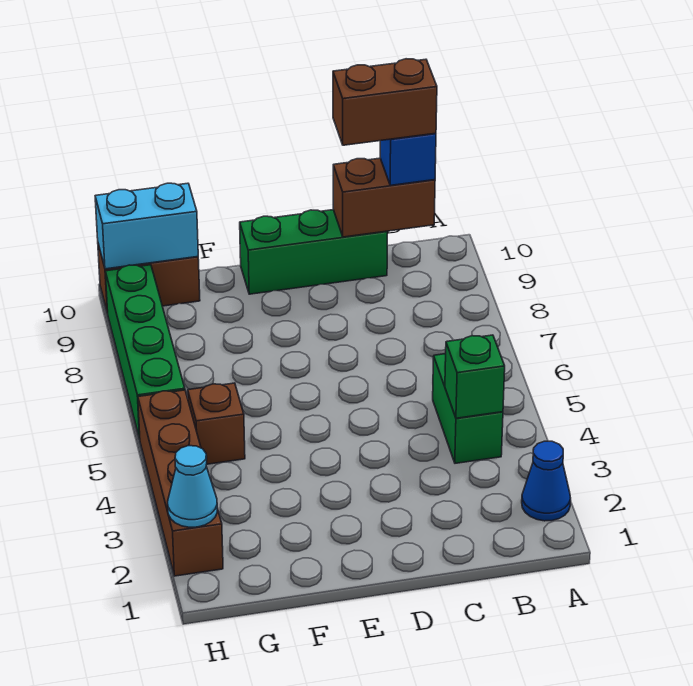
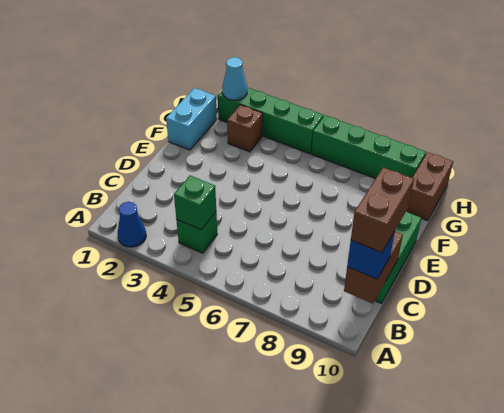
green 1x2 brick [433,354,503,463] -> green 1x1 brick [176,212,217,253]
brown 1x1 brick [188,383,245,464] -> brown 1x1 brick moved to [227,105,263,152]
cyan 1x2 brick [95,183,198,269] -> cyan 1x2 brick moved to [166,88,217,150]
brown 1x4 brick [138,390,223,576] -> green 1x4 brick [218,88,324,154]

